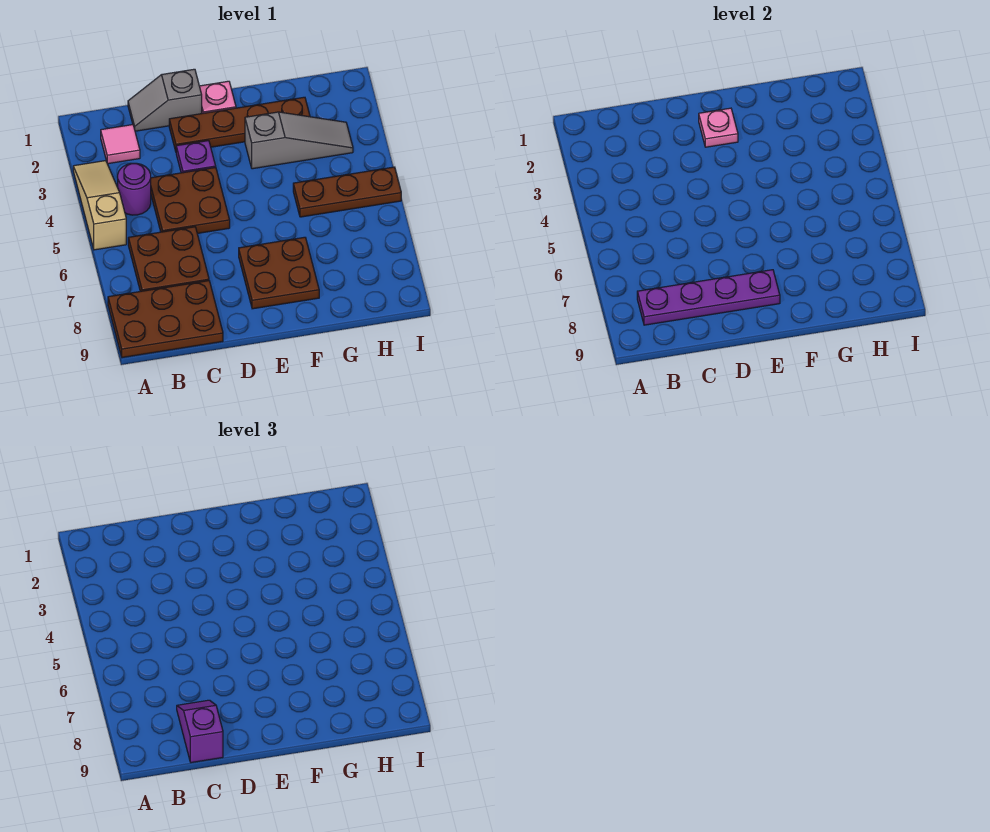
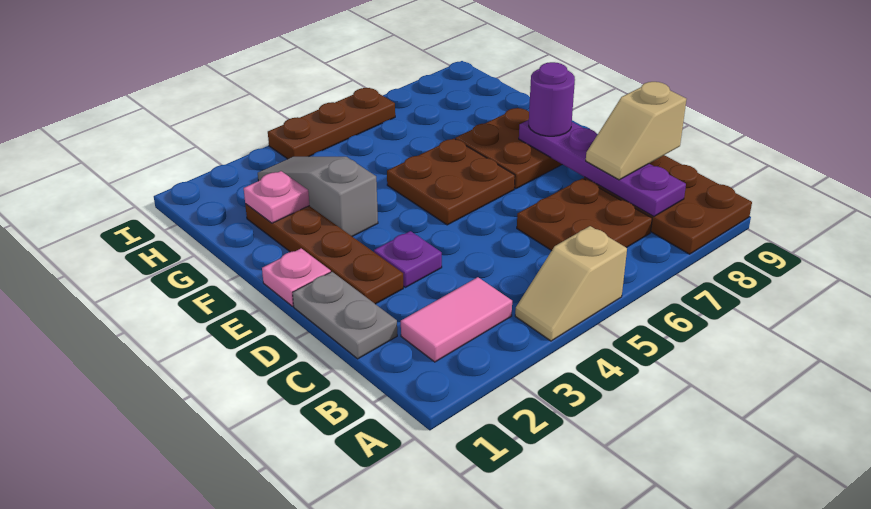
tan 1x3 slope [73,161,126,250] -> tan 1x2 slope [515,226,627,341]
pink 1x1 tile [101,125,140,164] -> pink 1x2 tile [401,277,512,362]
purple 1x1 round brick [118,163,151,215] -> purple 1x1 round brick moved to [529,62,575,136]
grey 1x2 slope [128,69,202,131] -> grey 1x2 plate [293,272,397,359]
brown 2x2 plate [151,167,230,233] -> brown 2x2 plate moved to [387,139,515,225]
purple 1x2 slope [177,700,223,763] -> tan 1x2 slope [586,82,686,180]
pink 1x1 plate [699,108,738,147] -> pink 1x1 plate moved to [244,171,309,223]
brown 1x3 plate [293,167,401,217] -> brown 1x3 plate turned to [268,88,395,159]

